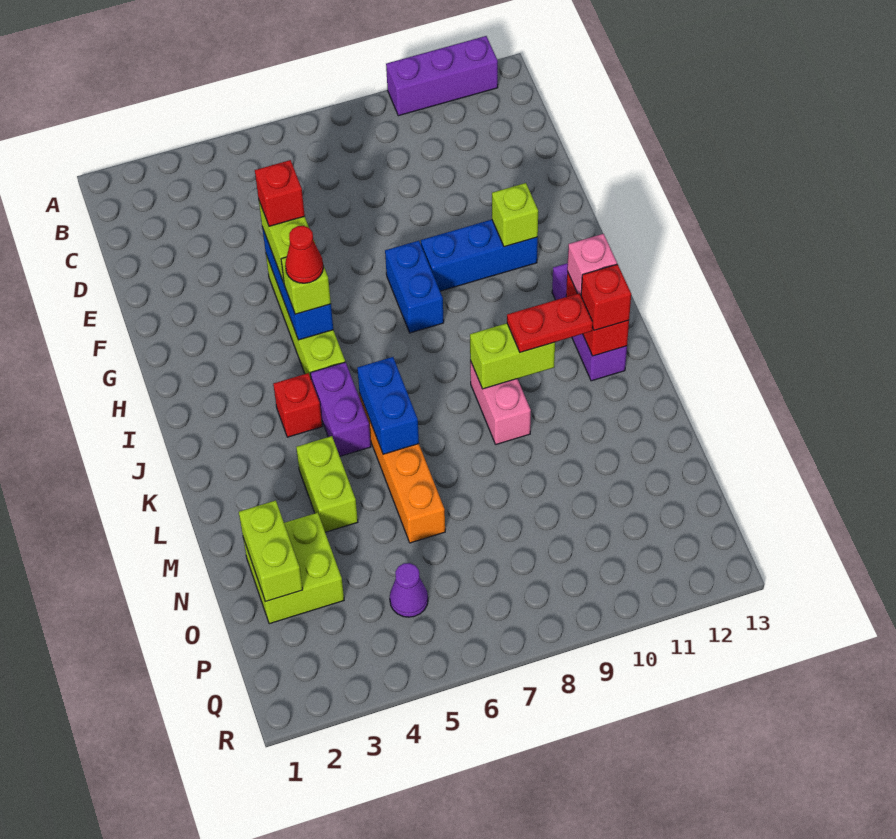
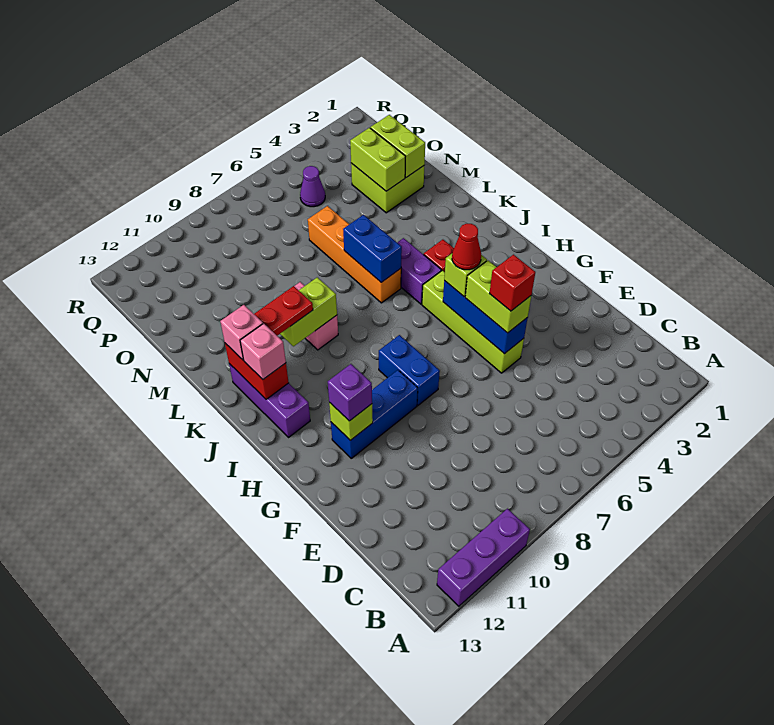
none -> purple 1x1 brick [328,364,372,421]
red 1x1 brick [581,264,631,330] -> pink 1x1 brick [220,305,263,360]
lime 1x2 brick [296,436,358,532] -> lime 1x2 brick moved to [350,128,406,191]

